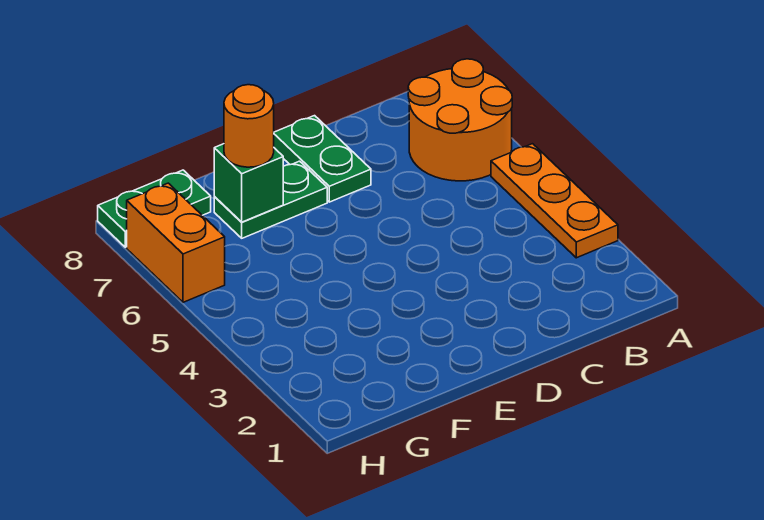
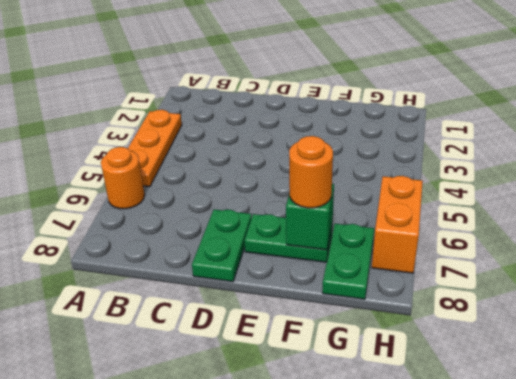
orange 2x2 round brick [408,59,512,181] -> orange 1x1 round brick [101,147,145,209]
green 1x2 plate [98,170,211,247] -> green 1x2 plate turned to [322,224,374,299]

